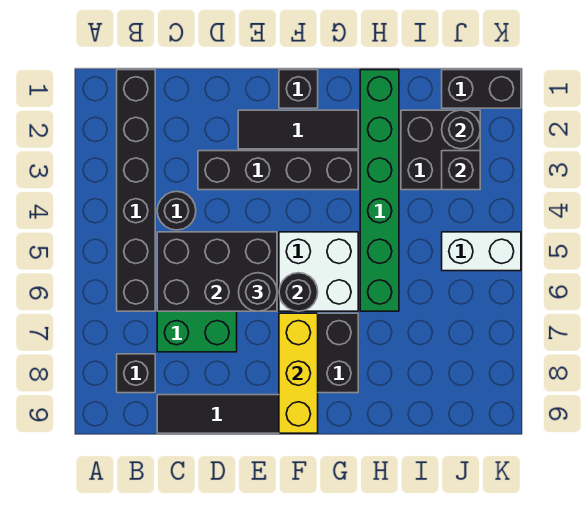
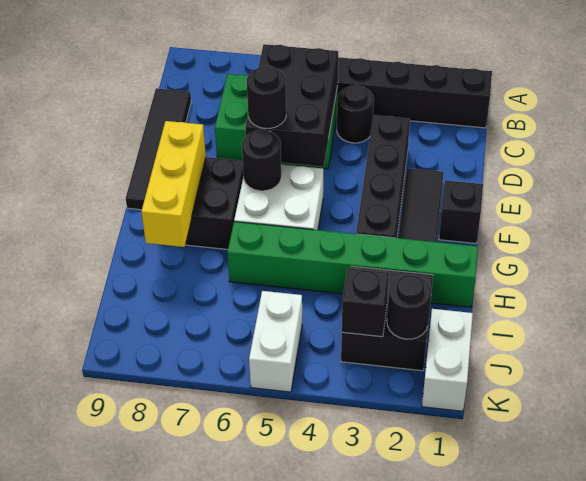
black 1x1 brick [117,354,155,393] -> none
yellow 1x3 brick [279,313,318,433] -> yellow 1x3 brick turned to [141,121,206,247]
black 1x2 brick [442,70,521,108] -> white 1x2 brick [422,309,473,411]

